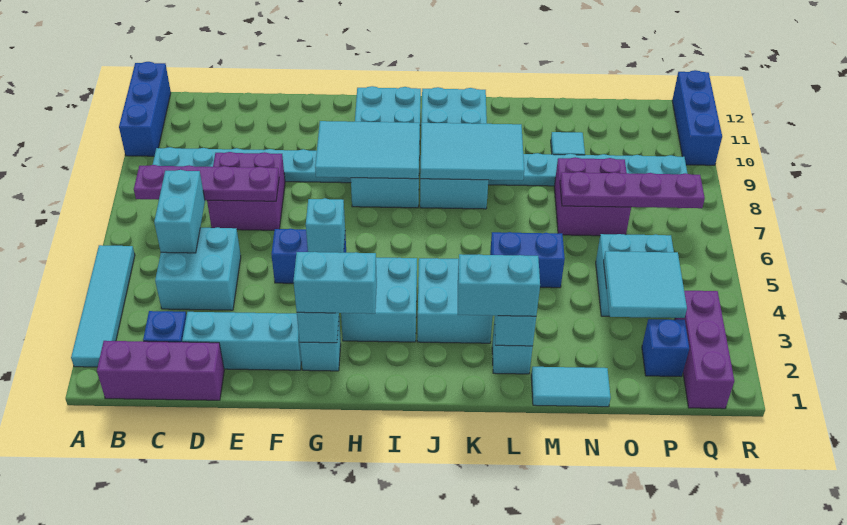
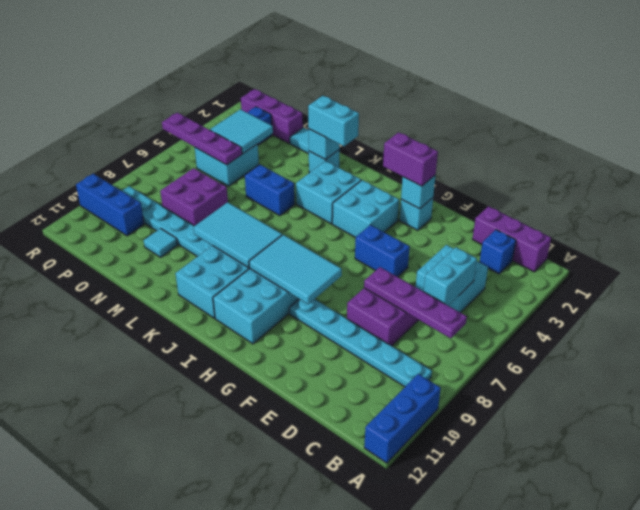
cyan 1x4 tile [71,245,135,367] -> none
cyan 1x3 brick [182,312,302,370] -> none
cyan 1x2 brick [293,252,377,314] -> purple 1x2 brick [383,132,438,186]
cyan 1x1 brick [306,198,345,253] -> none
purple 1x4 plate [560,172,705,208] -> purple 1x4 plate moved to [162,113,242,165]
purple 1x3 brick [675,291,734,409] -> purple 1x3 brick turned to [241,89,303,143]
blue 1x3 brick [672,70,722,165] -> blue 1x3 brick turned to [76,174,144,236]

